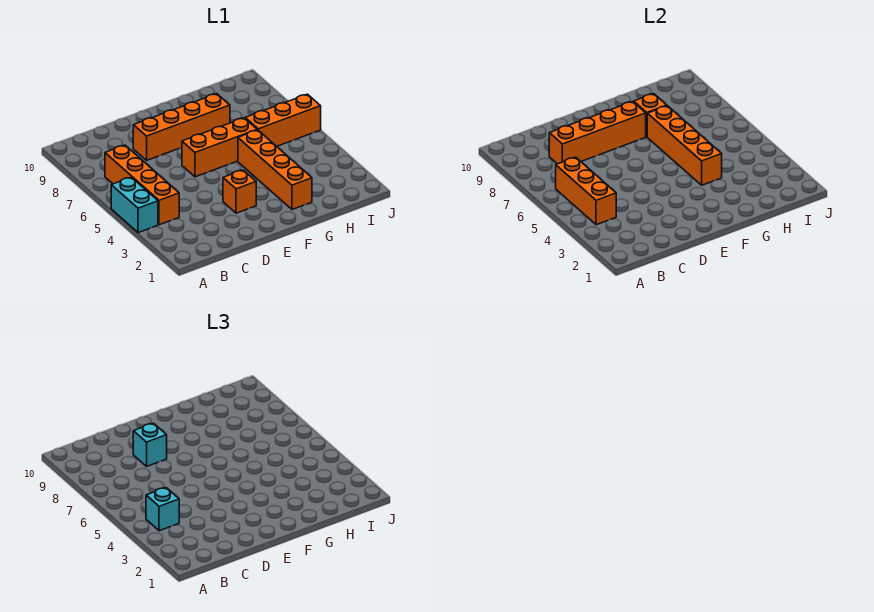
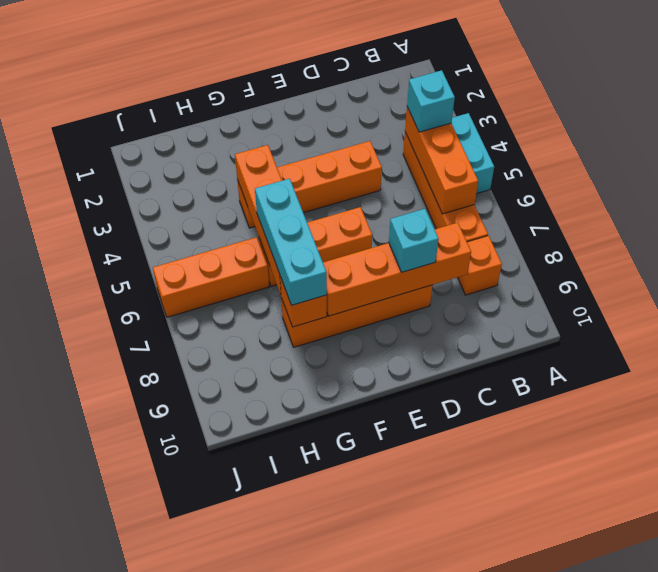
orange 1x1 brick [223,170,256,213] -> orange 1x1 brick moved to [458,236,502,295]
orange 1x4 brick [238,130,312,210] -> orange 1x4 brick turned to [237,141,382,228]
none -> cyan 1x3 brick [255,179,327,305]

